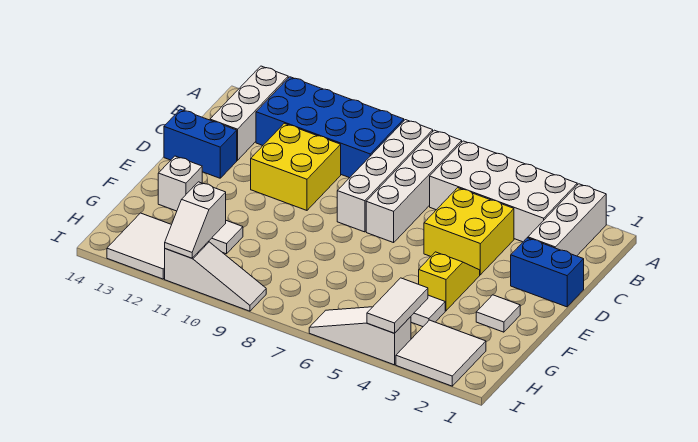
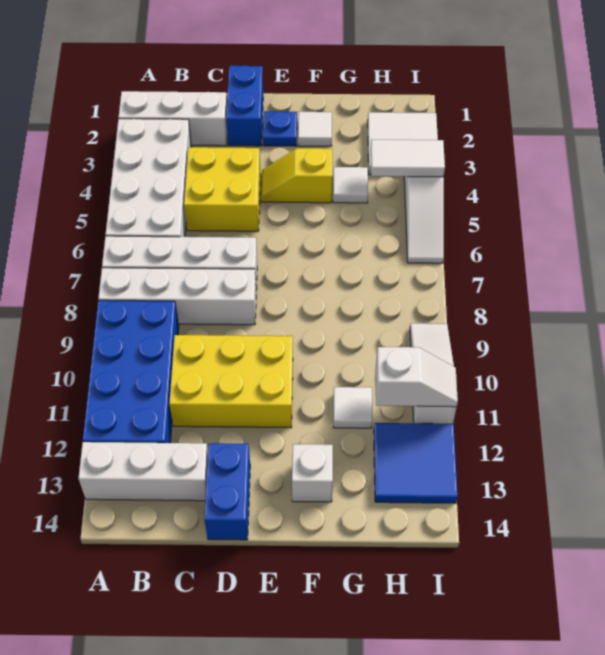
yellow 2x2 brick [251,123,341,210] -> yellow 2x3 brick [169,335,293,428]
none -> blue 1x1 plate [263,111,297,146]
white 2x2 tile [107,213,171,279] -> blue 2x2 tile [374,423,458,503]

